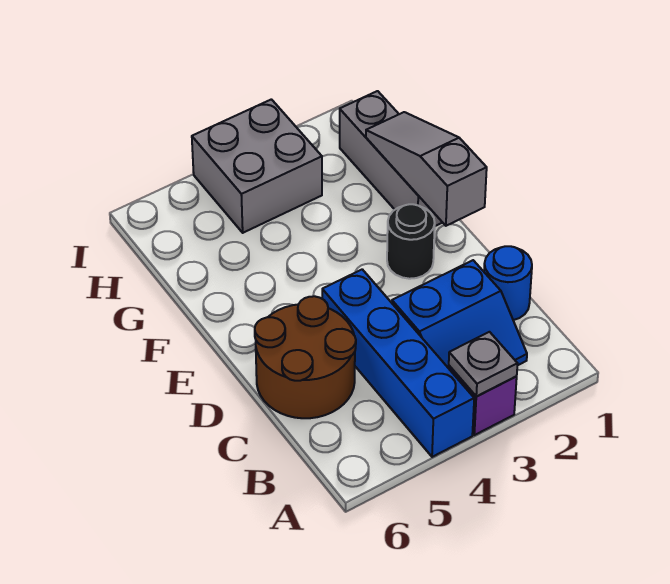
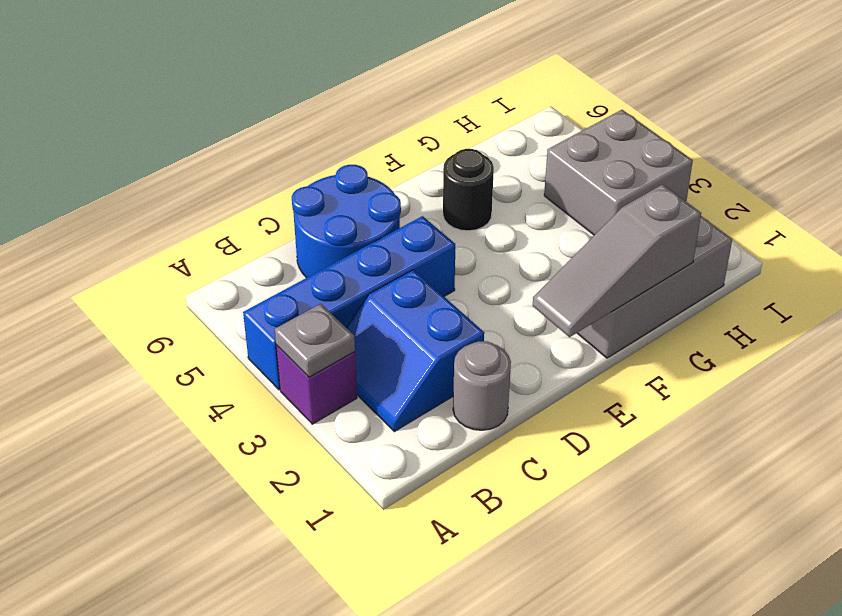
blue 1x1 round brick [484,246,532,320] -> grey 1x1 round brick [453,341,511,430]
brown 2x2 round brick [255,296,356,418] -> blue 2x2 round brick [292,165,401,278]
grey 1x3 slope [366,112,487,226] -> grey 1x3 slope turned to [533,184,701,337]
black 1x1 round brick [387,204,435,279] -> black 1x1 round brick moved to [443,149,494,231]

